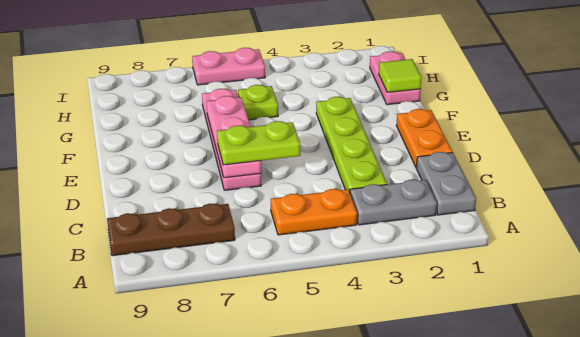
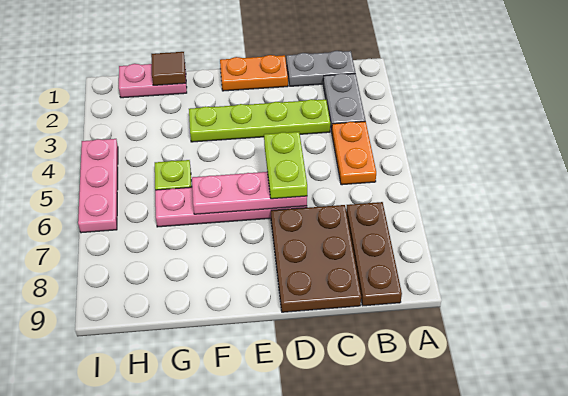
none -> brown 2x3 plate [271,205,361,312]
lime 1x1 tile [379,59,422,92] -> brown 1x1 tile [151,52,186,85]
pink 1x2 plate [192,48,265,85] -> pink 1x3 plate [78,139,118,233]

